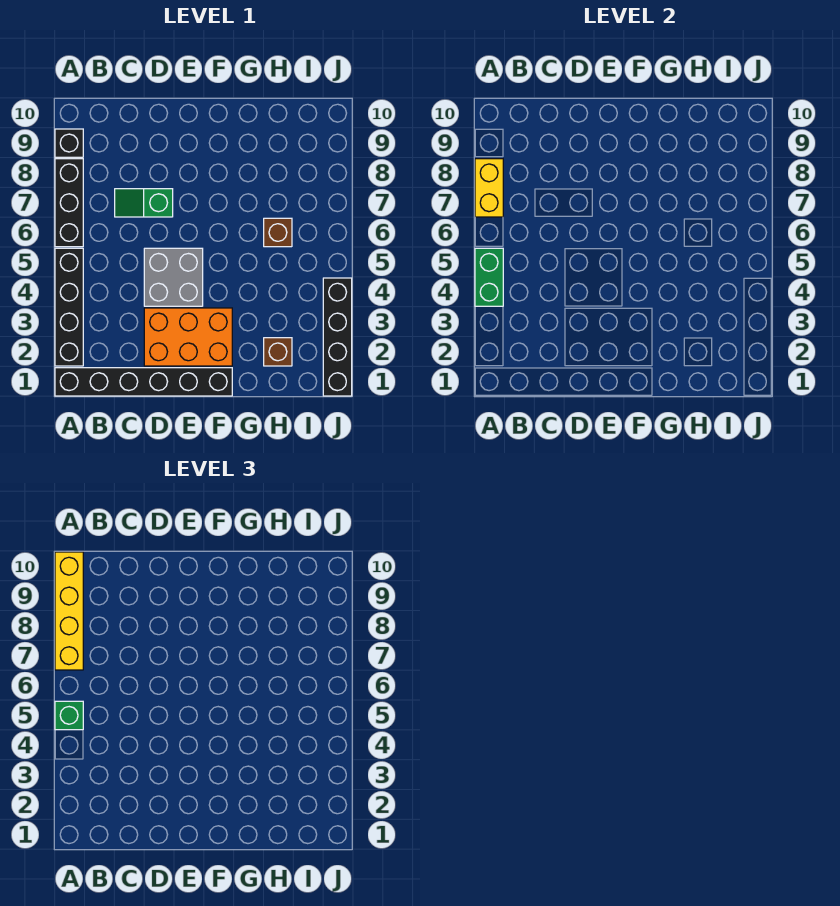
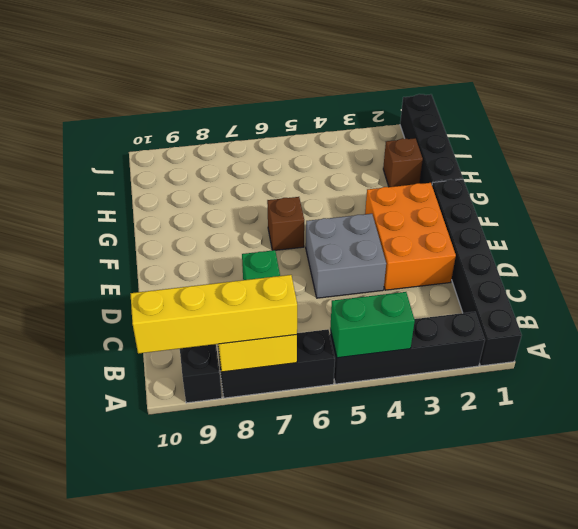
green 1x1 brick [55,701,83,730] -> none
brown 1x1 brick [264,218,292,247] -> brown 1x1 brick moved to [267,197,304,250]
black 1x4 brick [323,278,352,396] -> black 1x4 brick turned to [400,94,463,184]

